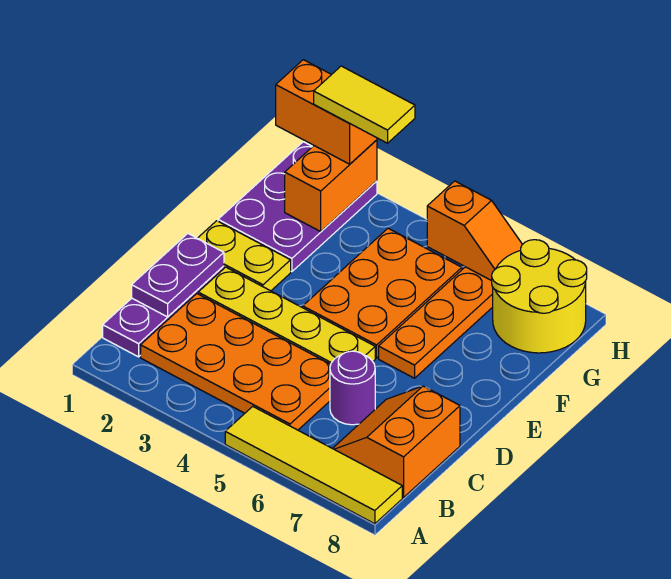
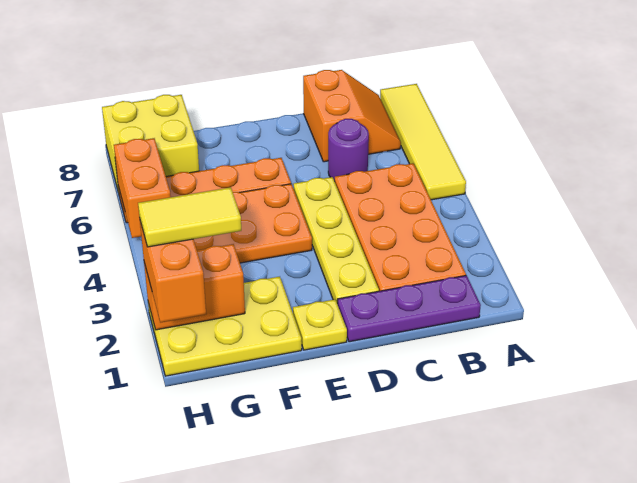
orange 2x2 slope [333,386,460,497] -> orange 2x2 slope turned to [303,70,401,162]
purple 1x2 plate [132,234,224,317] -> none
yellow 1x2 plate [198,221,291,291] -> yellow 1x1 plate [293,299,347,350]
purple 2x3 plate [218,142,377,272] -> yellow 2x3 plate [148,277,302,376]
yellow 2x2 round brick [492,240,587,353] -> yellow 2x2 brick [102,95,199,193]
yellow 1x2 tile [314,66,415,143] -> yellow 1x2 tile turned to [138,187,241,247]
orange 1x2 slope [427,181,522,281] -> orange 1x2 brick [114,138,171,238]

